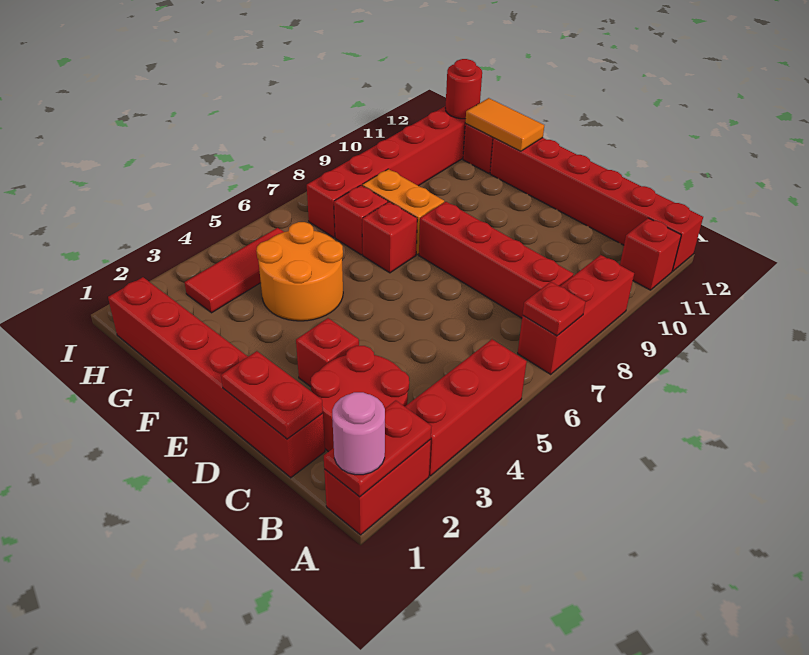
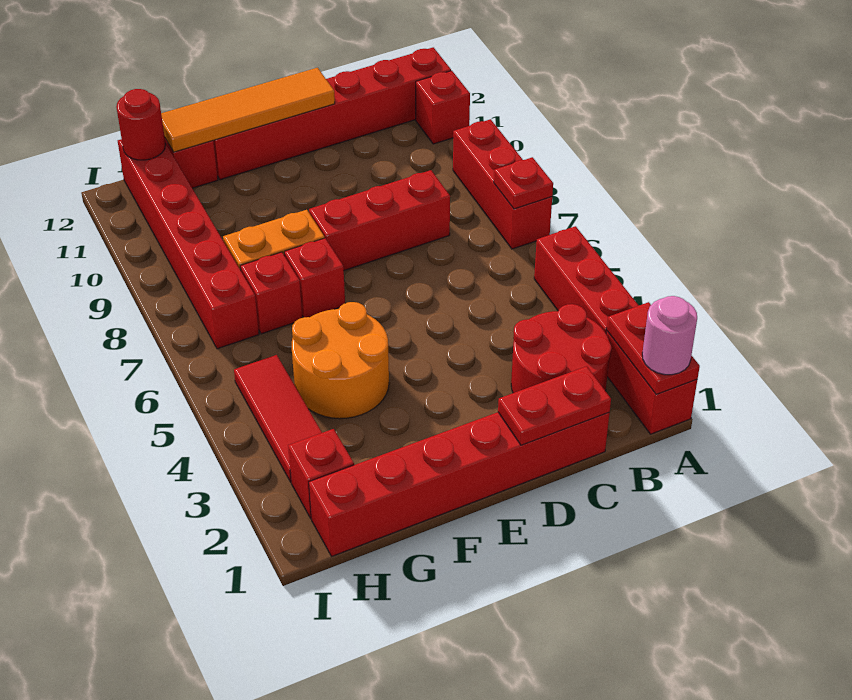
red 1x4 brick [419,202,574,318] -> red 1x3 brick [309,170,450,270]
red 1x1 brick [296,318,359,387] -> red 1x1 brick moved to [288,429,354,518]
orange 1x2 tile [465,98,544,151] -> orange 1x4 tile [161,68,335,152]

